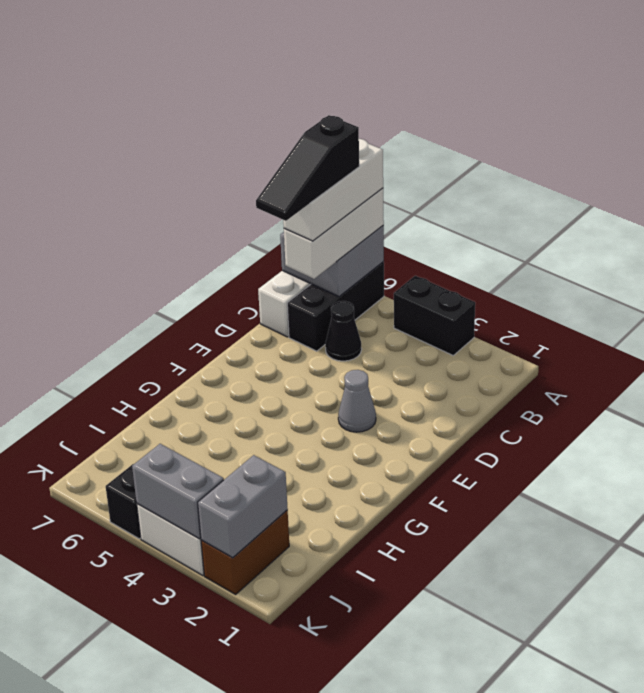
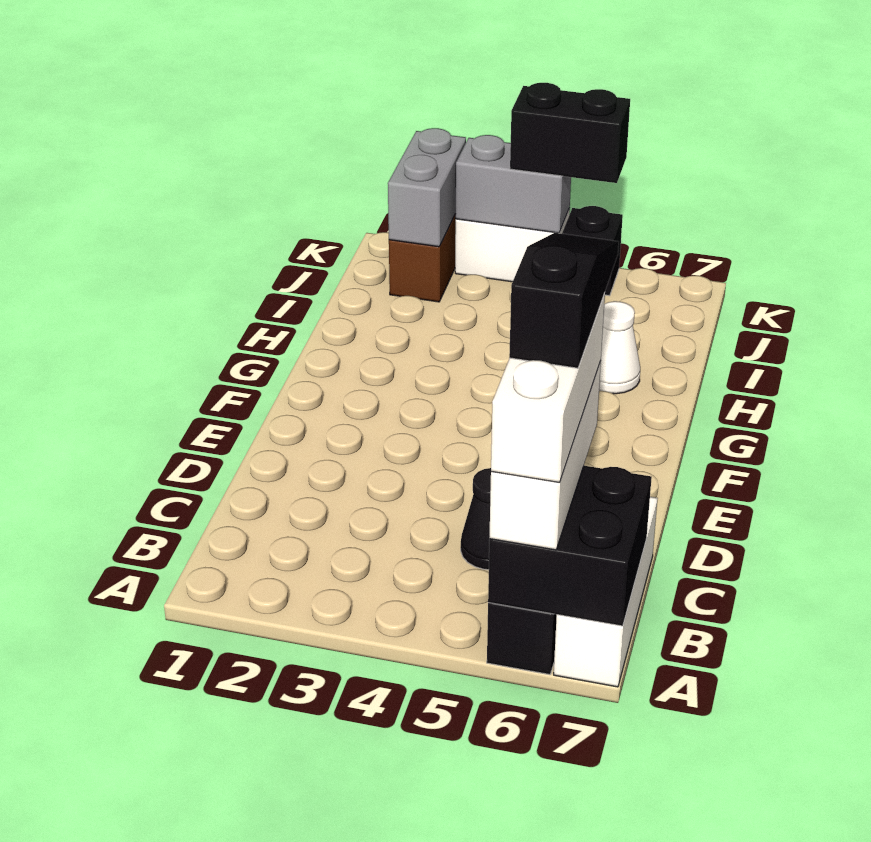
black 1x2 brick [394,276,475,355] -> black 1x2 brick moved to [510,83,630,183]
grey 2x2 brick [280,226,384,297] -> black 2x2 brick [488,466,652,626]
grey 1x1 cone [338,370,376,432] -> none
none -> white 1x1 cone [599,301,640,394]

